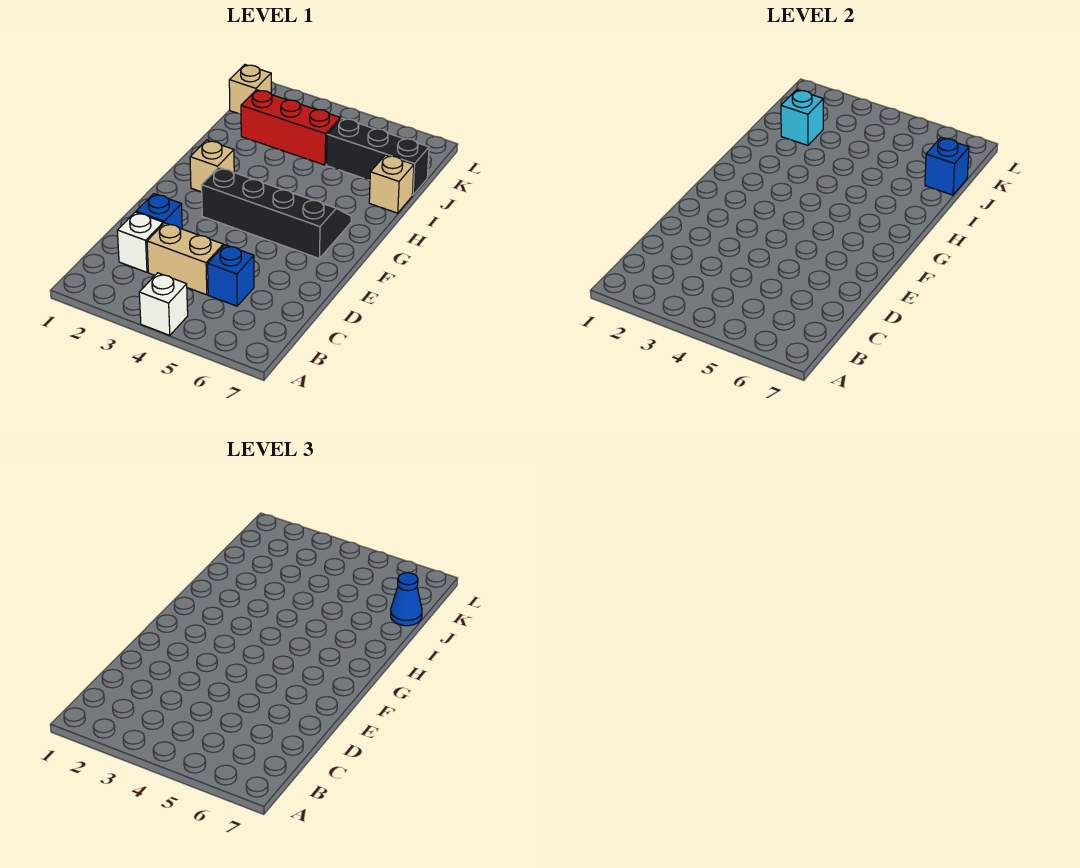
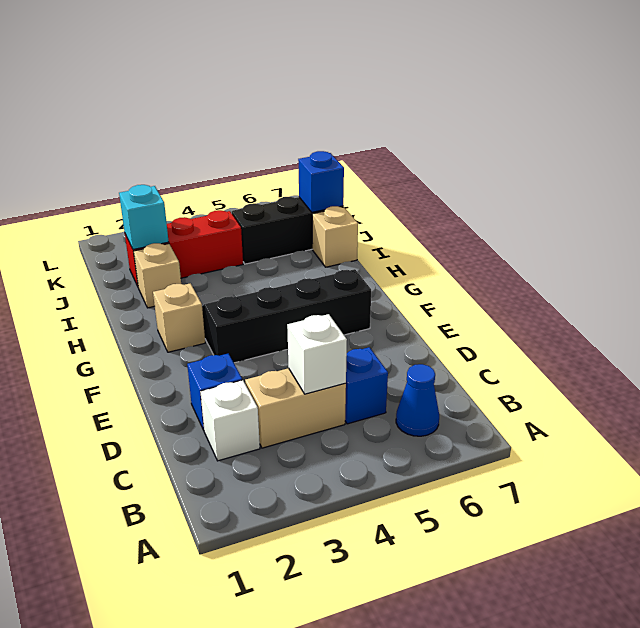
white 1x1 brick [139,273,188,335] -> white 1x1 brick moved to [287,314,347,394]
blue 1x1 cone [391,573,422,626] -> blue 1x1 cone moved to [396,364,439,436]
tan 1x1 brick [229,65,271,114] -> tan 1x1 brick moved to [133,243,181,308]

